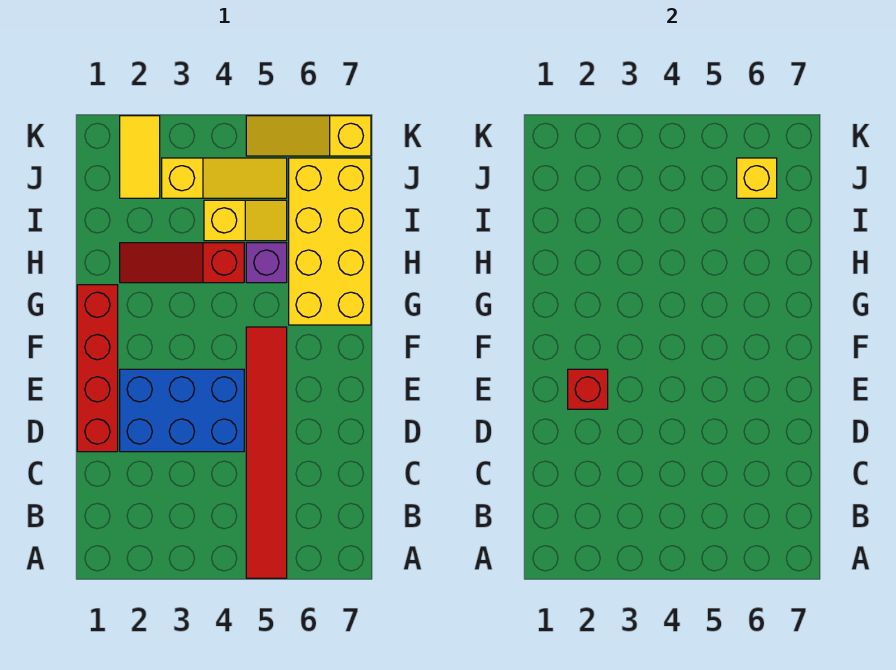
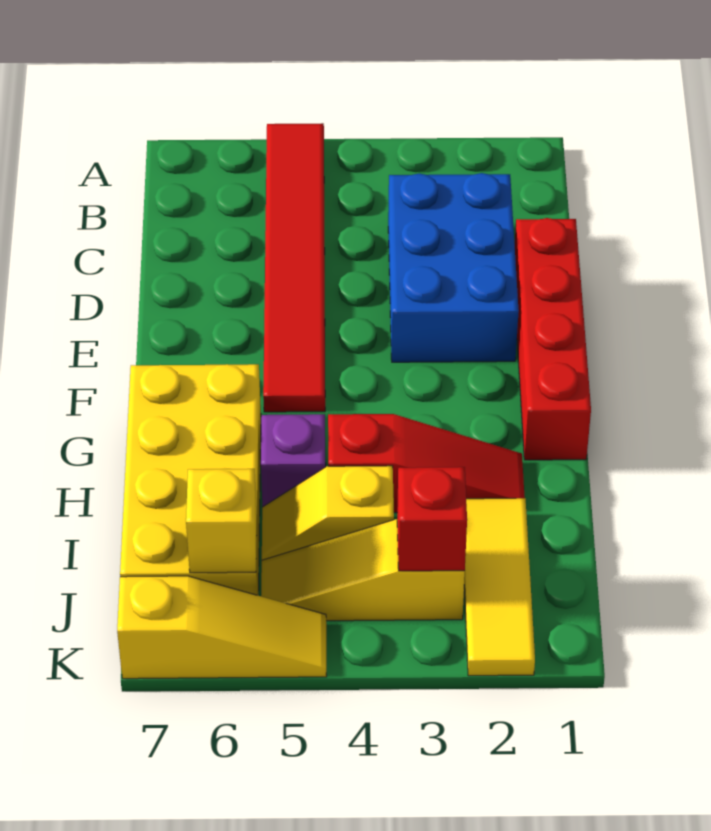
blue 2x3 brick [120,369,244,452] -> blue 2x3 brick turned to [388,173,519,362]
red 1x1 brick [568,369,608,409] -> red 1x1 brick moved to [397,467,467,571]
yellow 1x2 tile [120,116,160,198] -> yellow 1x3 tile [464,498,535,676]

